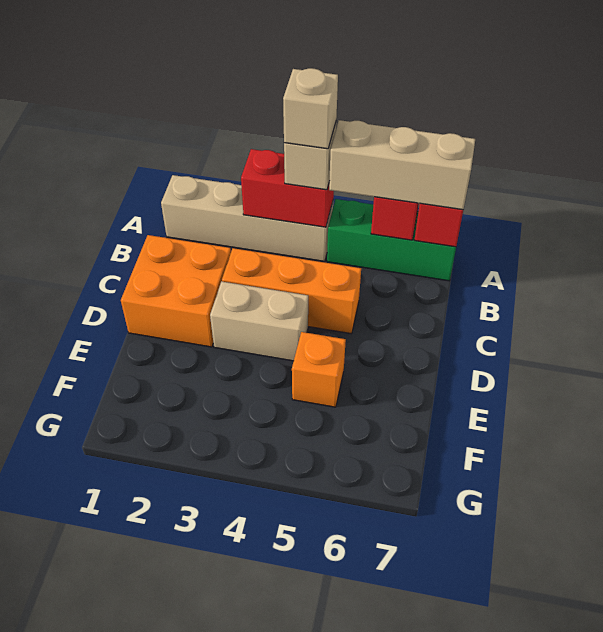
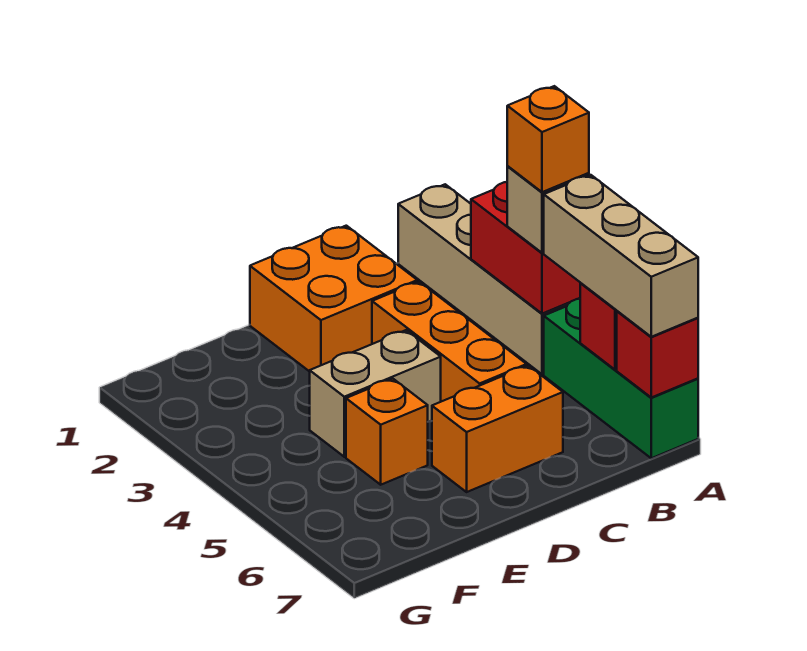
tan 1x1 brick [283,68,338,149] -> orange 1x1 brick [507,86,589,192]
none -> orange 1x2 brick [432,365,563,492]
tan 1x2 brick [210,281,308,361] -> tan 1x2 brick turned to [310,330,441,457]

